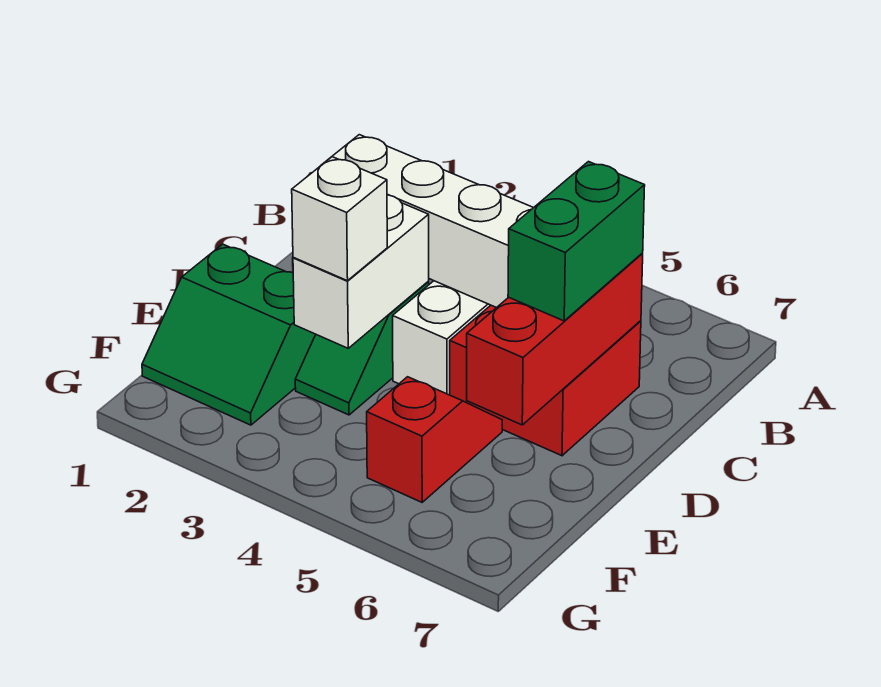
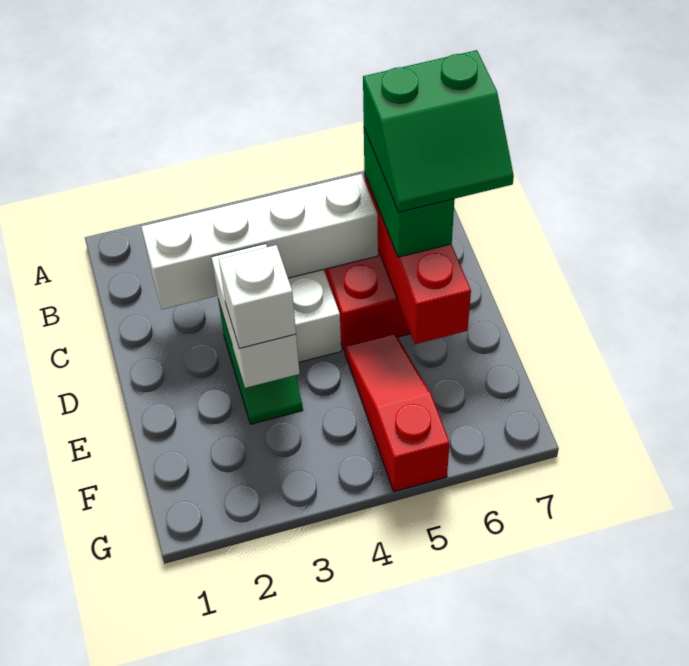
green 2x2 slope [142,244,316,425] -> green 2x2 slope moved to [363,50,514,212]
red 1x2 slope [367,377,502,502] -> red 1x3 slope [344,333,450,492]

